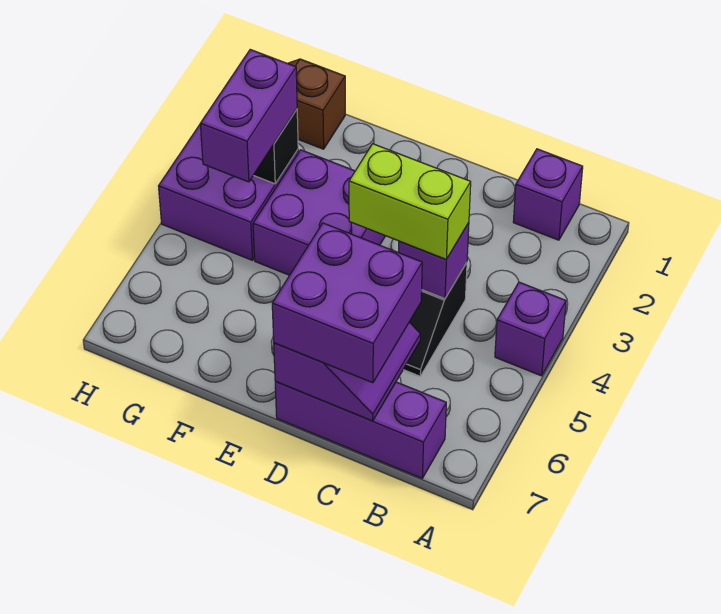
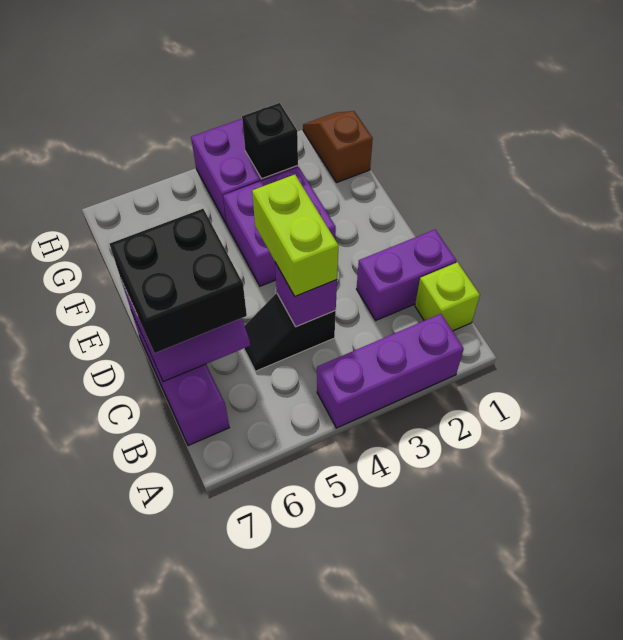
purple 1x1 brick [495,282,566,376] -> purple 1x3 brick [317,314,464,428]
purple 1x1 brick [513,149,583,240] -> lime 1x1 brick [415,262,480,331]
purple 2x2 brick [272,223,422,383] -> black 2x2 brick [110,209,247,353]
purple 1x2 brick [200,50,297,182] -> purple 1x2 brick moved to [357,230,456,320]

